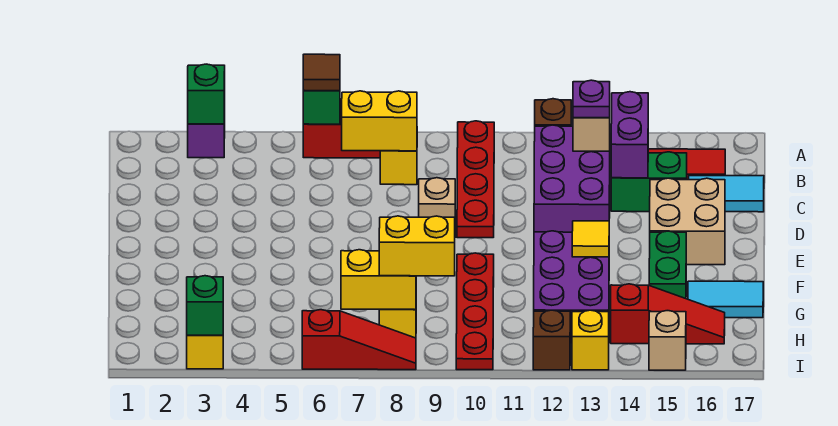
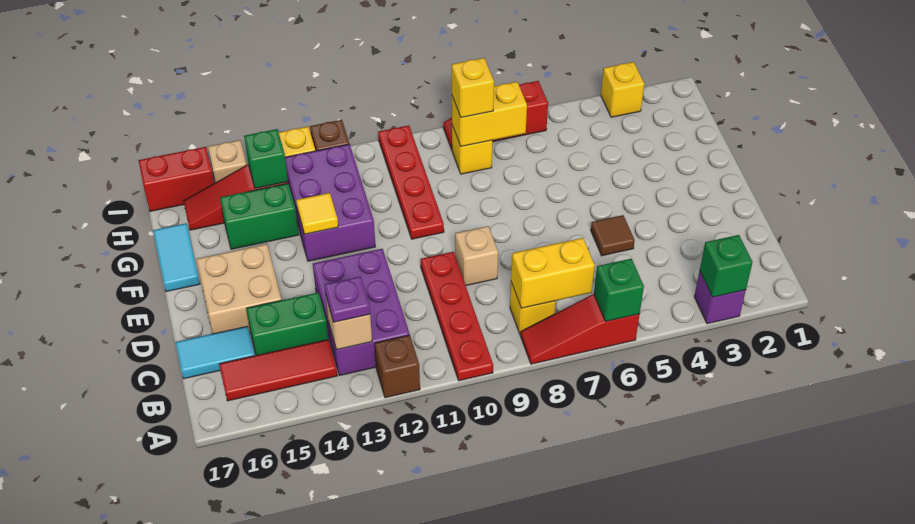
brown 1x1 tile [303,54,340,91] -> brown 1x1 tile moved to [591,215,635,256]
purple 1x2 brick [611,92,648,178] -> none
green 1x2 brick [649,231,686,299] -> green 1x2 brick turned to [220,183,299,249]
cyan 1x2 tile [688,281,763,318] -> cyan 1x2 tile turned to [153,223,200,292]
yellow 1x2 brick [379,216,455,276] -> yellow 1x1 brick [452,58,494,118]
green 1x1 brick [187,276,223,335] -> green 1x1 brick moved to [244,129,288,188]
none -> red 1x2 brick [138,147,214,211]

